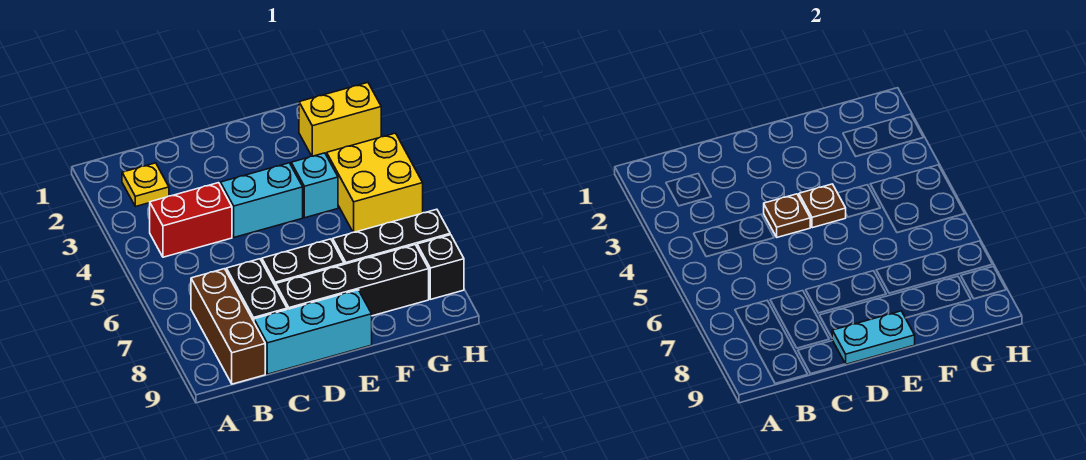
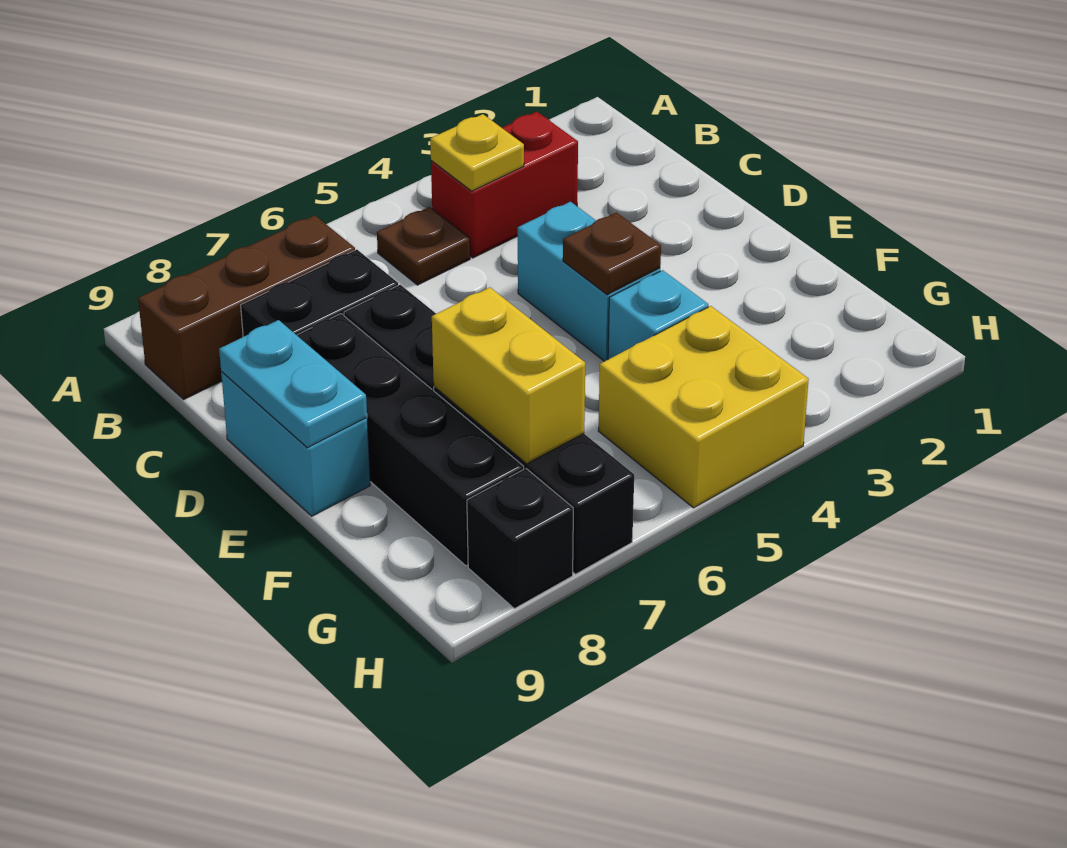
yellow 1x1 plate [122,163,169,207] -> yellow 1x1 plate moved to [430,114,524,191]
red 1x2 brick [150,183,232,257] -> red 1x2 brick turned to [431,112,578,258]
cyan 1x3 brick [254,290,372,374] -> cyan 1x2 brick [221,372,370,516]
brown 1x1 plate [764,194,811,237] -> brown 1x1 plate moved to [377,207,470,285]
yellow 1x2 brick [299,83,381,156] -> yellow 1x2 brick moved to [432,287,585,464]

